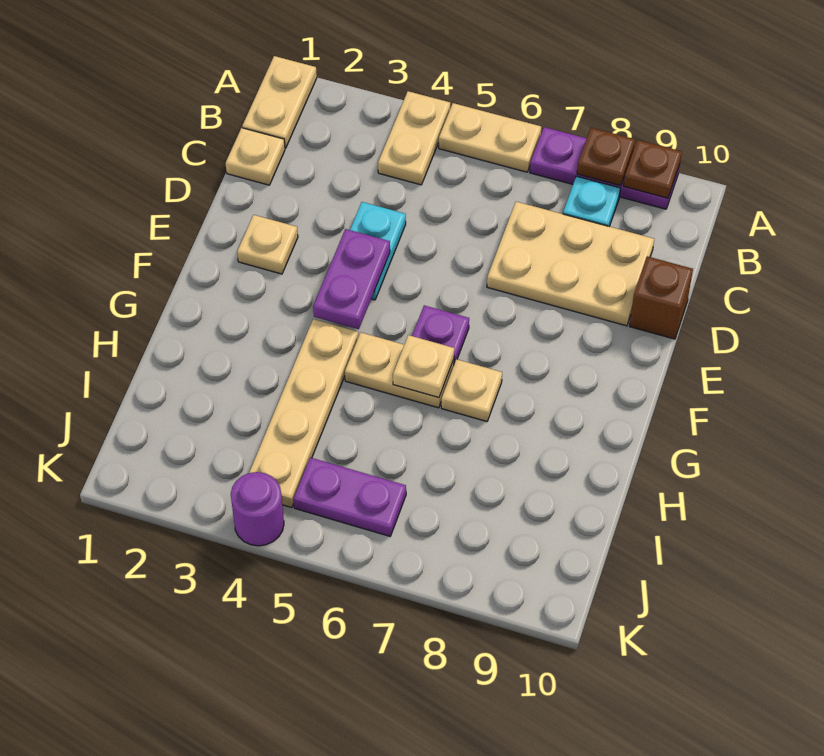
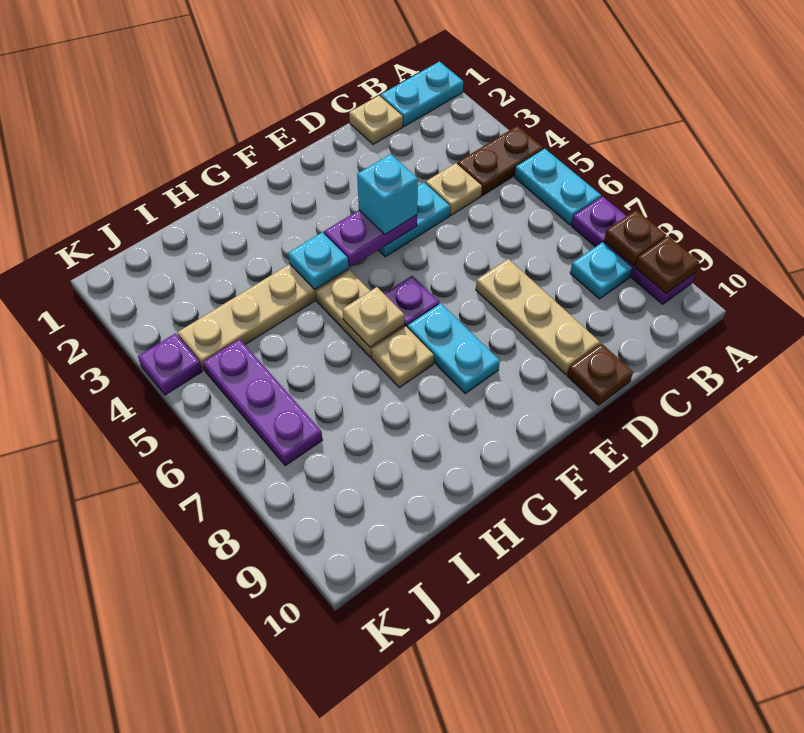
tan 1x2 plate [242,56,317,148] -> cyan 1x2 plate [381,62,463,126]
tan 1x2 plate [378,91,450,185] -> brown 1x2 plate [457,126,543,196]
tan 1x2 plate [439,103,541,172] -> cyan 1x2 plate [515,149,601,225]
tan 2x3 plate [487,202,654,326] -> tan 1x3 plate [476,259,600,375]
brown 1x1 brick [630,256,693,339] -> brown 1x1 plate [567,343,633,405]
tan 1x1 plate [237,215,298,274] -> tan 1x1 plate moved to [426,163,482,215]
none -> cyan 1x1 brick [357,154,418,234]
none -> cyan 1x2 plate [408,303,500,393]
none -> cyan 1x1 plate [288,232,349,289]
purple 1x2 plate [293,458,406,536] -> purple 1x3 plate [203,339,322,466]
purple 1x1 round brick [231,472,284,546] -> purple 1x1 plate [138,333,202,395]

